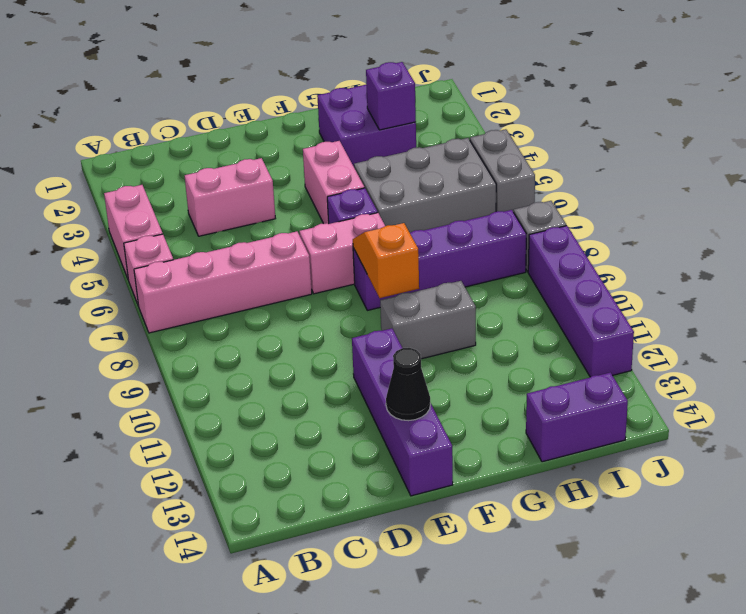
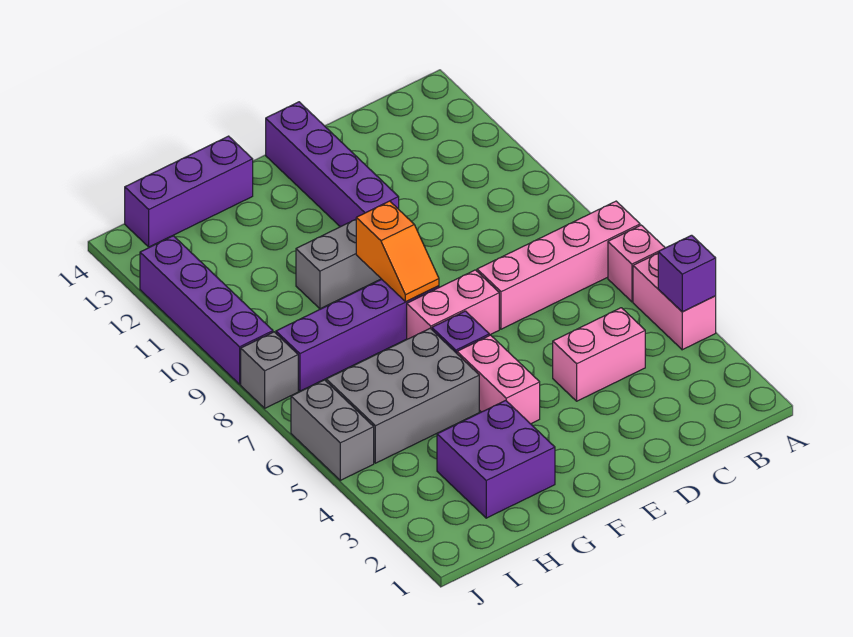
black 1x1 cone [386,348,430,421] -> none
purple 1x1 brick [366,62,416,130] -> purple 1x1 brick moved to [658,235,716,312]
purple 1x2 brick [526,372,628,462] -> purple 1x3 brick [125,136,253,247]

